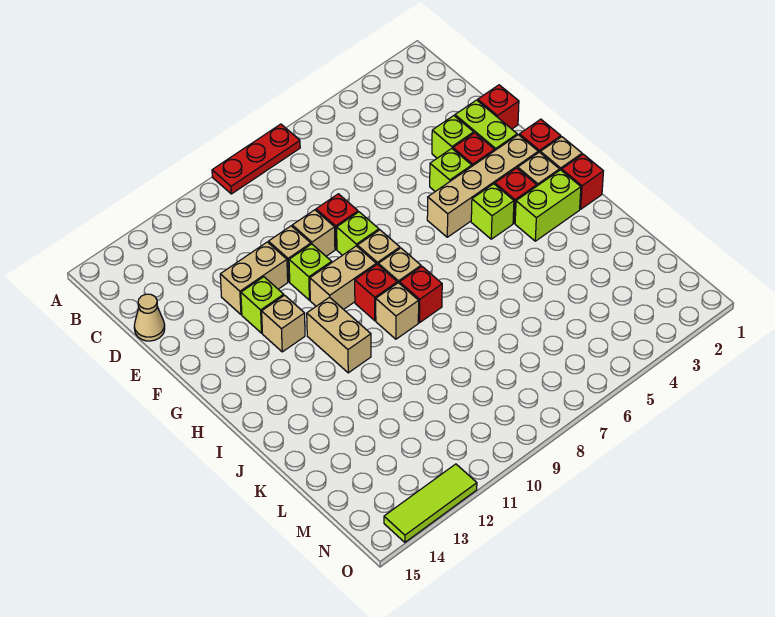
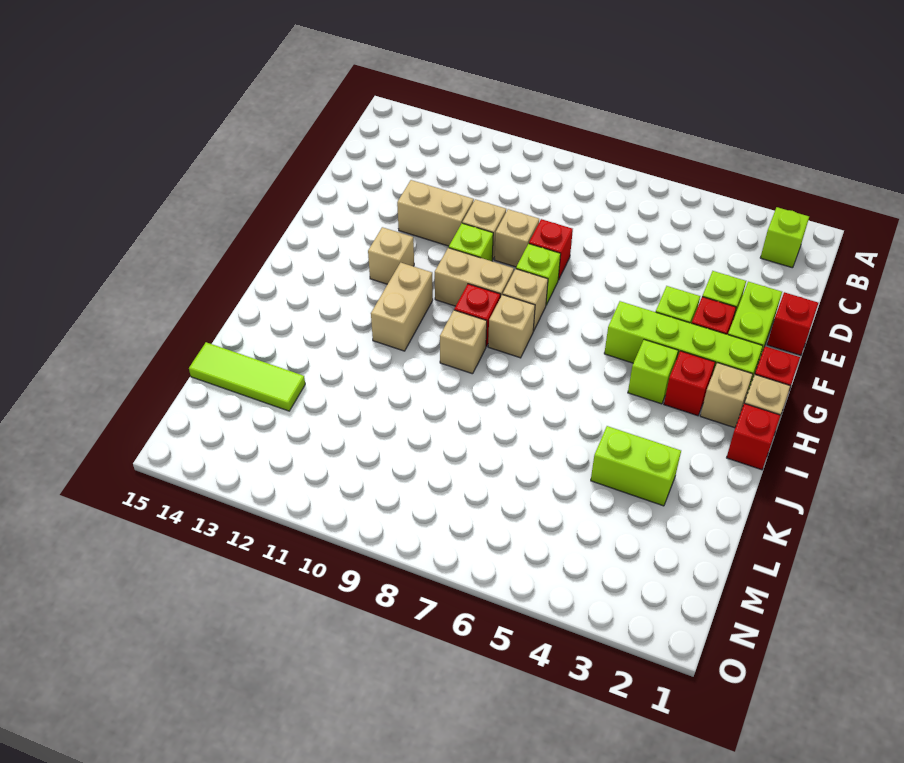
red 1x3 plate [212,124,300,194] -> none
tan 1x1 cone [134,294,165,341] -> none
lime 1x1 brick [241,277,284,333] -> lime 1x1 brick moved to [760,207,809,268]
tan 1x4 brick [427,135,538,237] -> lime 1x4 brick [604,301,763,394]
lime 1x2 brick [515,170,581,241] -> lime 1x2 brick moved to [591,426,681,506]
red 1x1 brick [400,267,442,323] -> none
lime 1x3 tile [384,464,477,542] -> lime 1x3 tile moved to [189,342,305,411]

